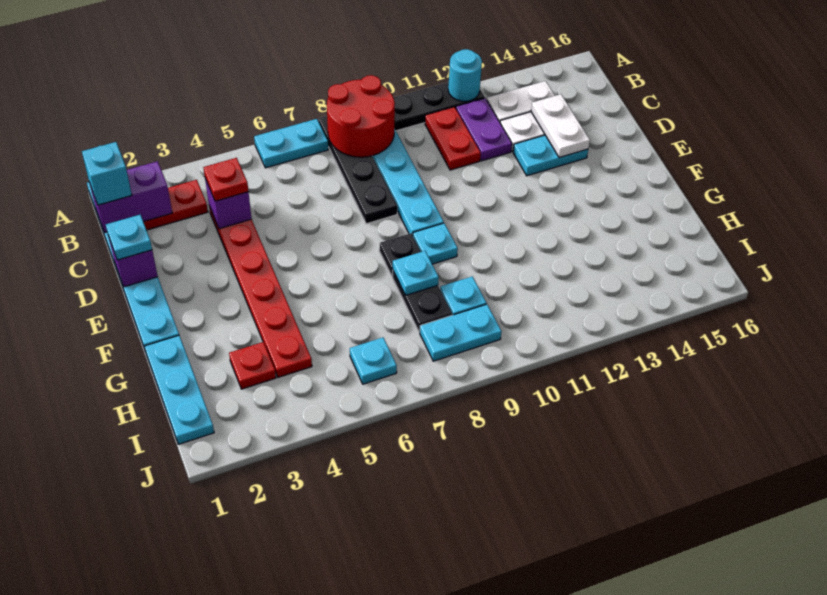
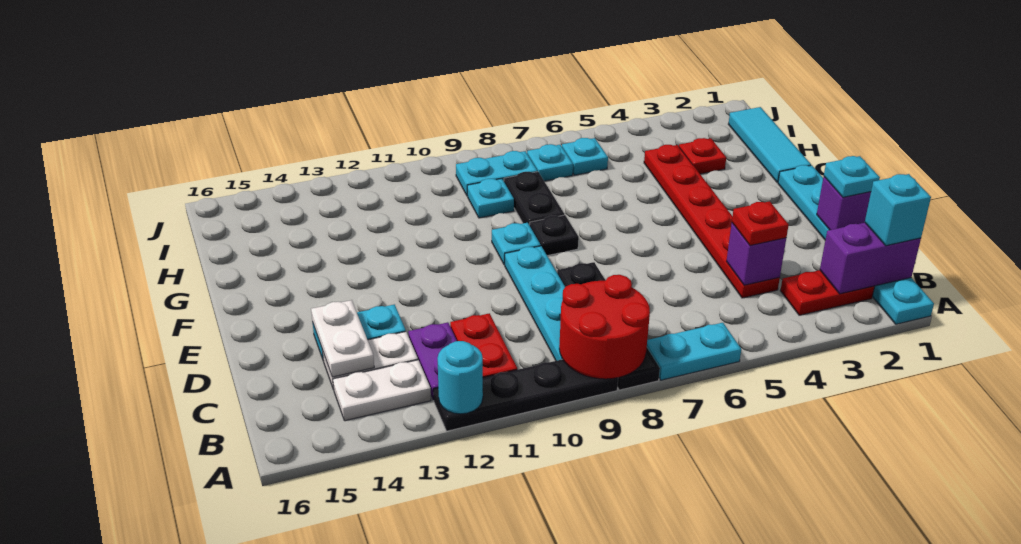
cyan 1x3 plate [144,335,214,444] -> cyan 1x3 tile [728,107,811,183]
cyan 1x1 plate [393,251,439,295] -> cyan 1x1 plate moved to [527,144,573,181]

